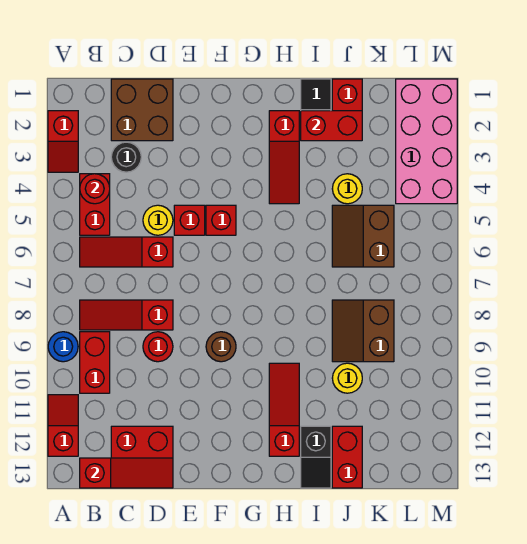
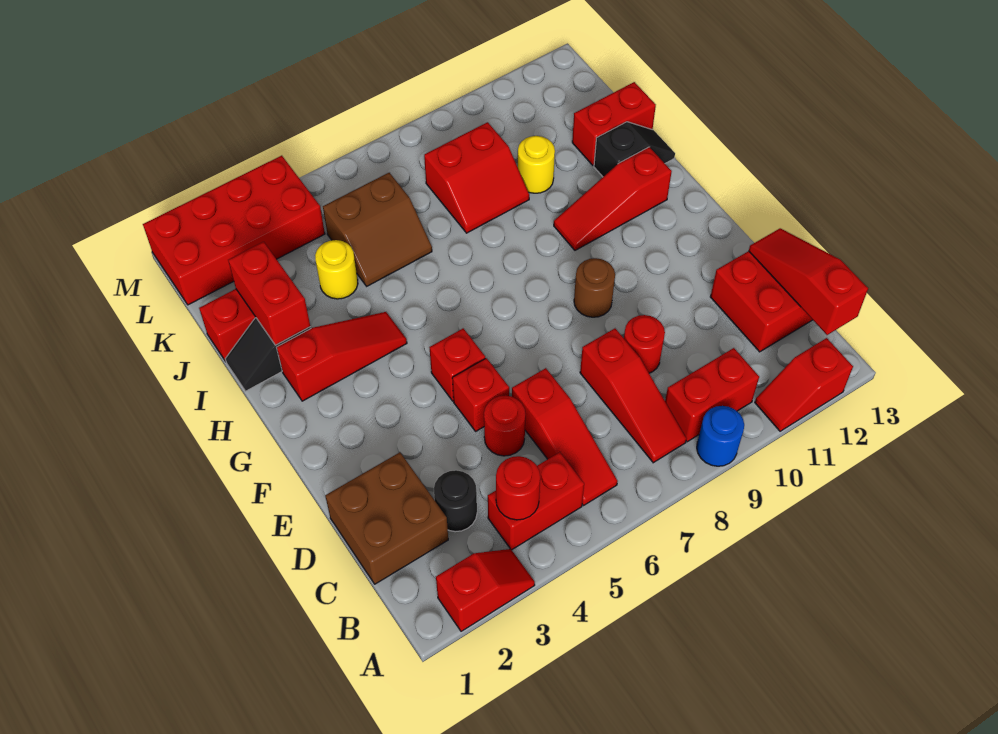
yellow 1x1 round brick [143,205,173,235] -> red 1x1 round brick [484,395,525,456]
brown 2x2 slope [332,300,394,362] -> red 2x2 slope [424,122,529,233]
pink 2x4 brick [396,79,457,204] -> red 2x4 brick [143,156,325,305]

